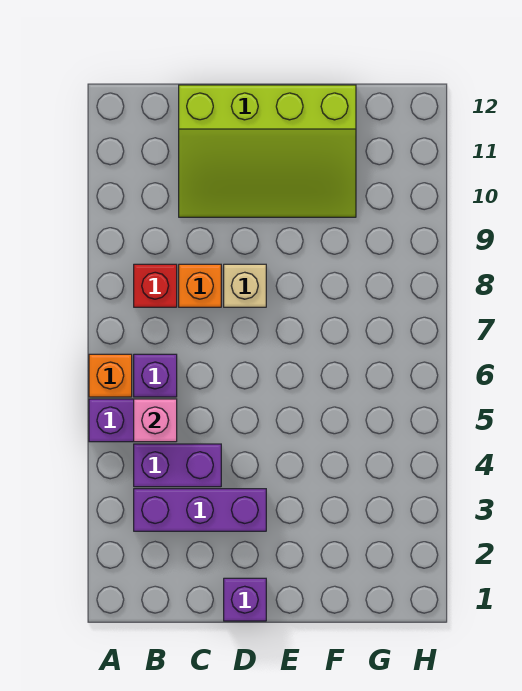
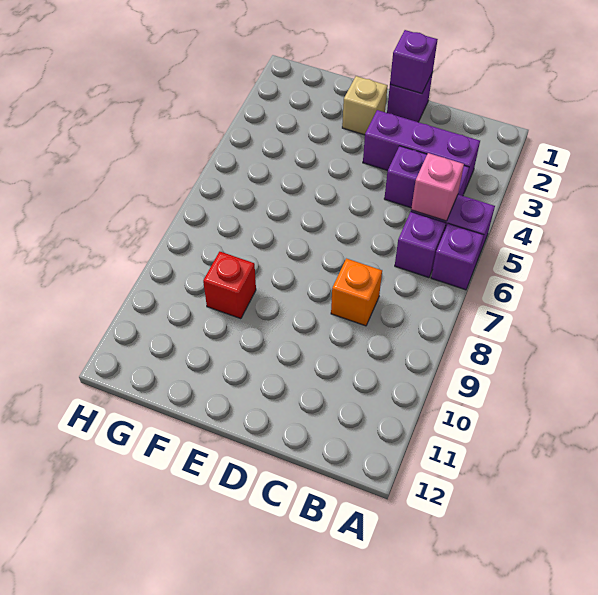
orange 1x1 brick [89,354,132,397] -> purple 1x1 brick [431,224,484,290]
red 1x1 brick [134,264,177,307] -> red 1x1 brick moved to [203,252,256,319]
lime 3x4 slope [179,85,356,217] -> none
none -> purple 1x1 brick [390,30,438,94]
tan 1x1 brick [224,264,266,307] -> tan 1x1 brick moved to [342,76,388,135]

